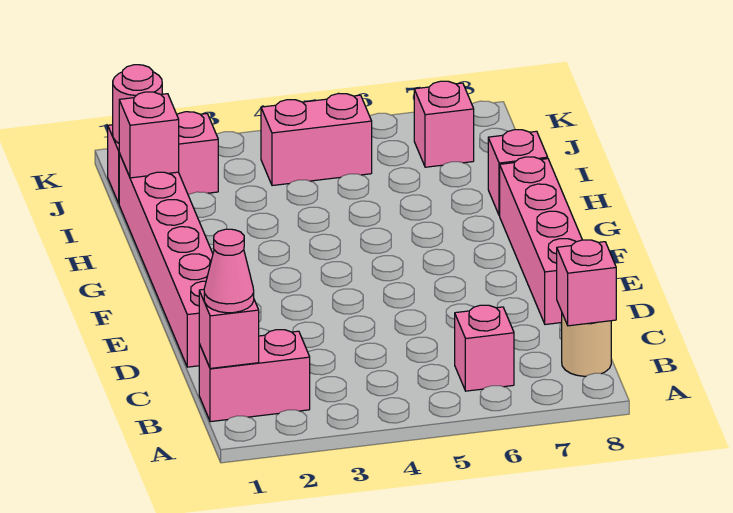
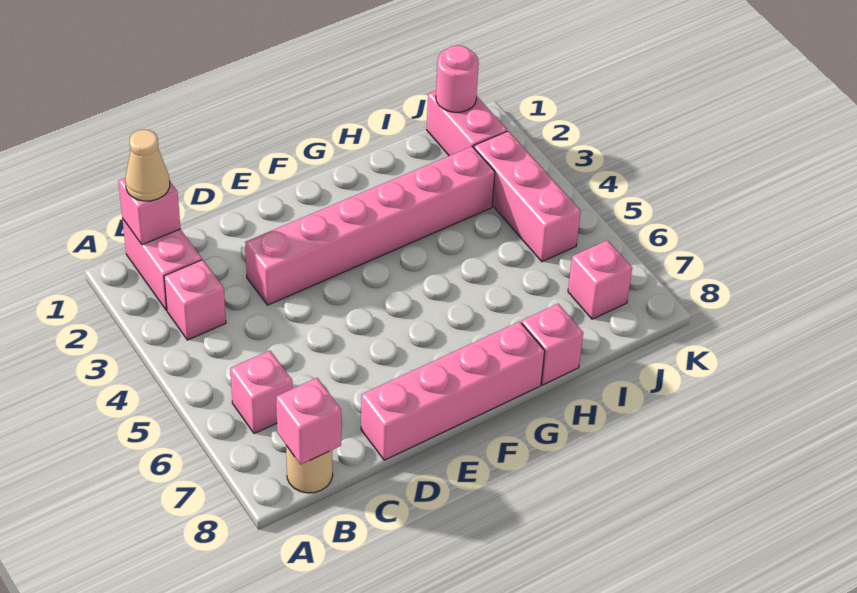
pink 1x1 cone [204,229,254,313] -> tan 1x1 cone [125,129,170,201]
pink 1x6 brick [119,153,213,367] -> pink 1x6 brick moved to [245,146,495,305]
pink 1x1 brick [119,92,179,178] -> pink 1x1 brick moved to [164,260,226,340]
pink 1x2 brick [261,93,372,186] -> pink 1x3 brick [474,131,581,262]

